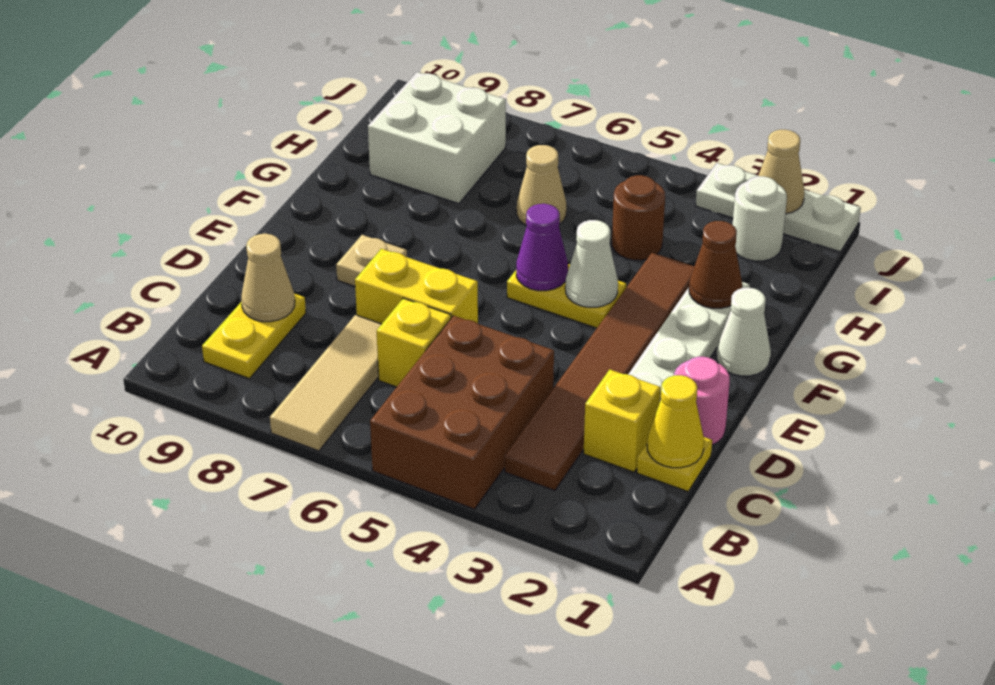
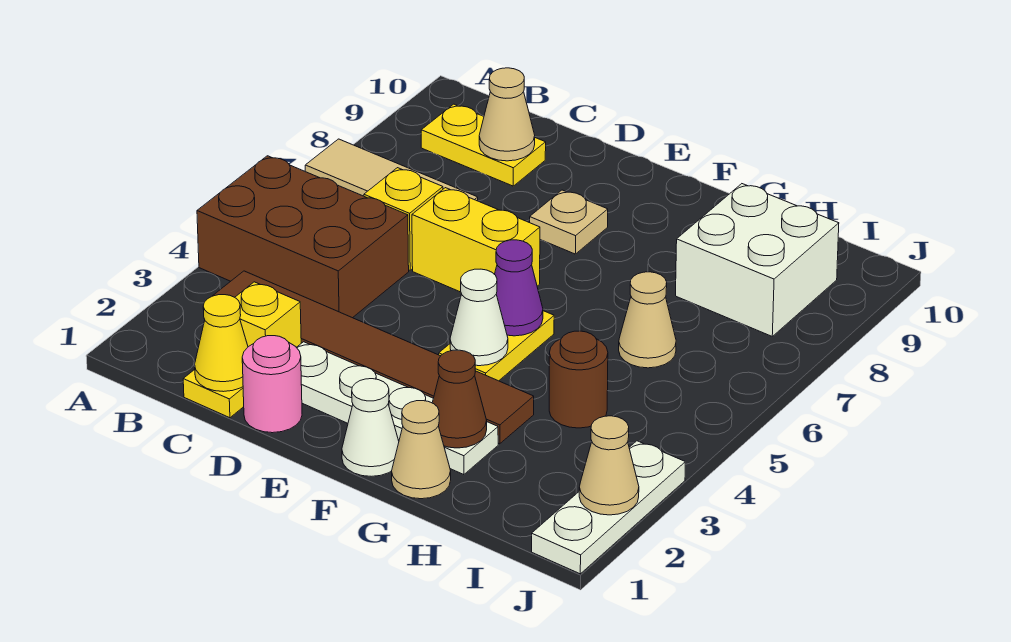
yellow 1x2 brick [355,249,478,324] -> yellow 1x2 brick turned to [412,188,540,292]
none -> tan 1x1 cone [392,401,451,499]
white 1x1 round brick [733,176,787,261] -> none

